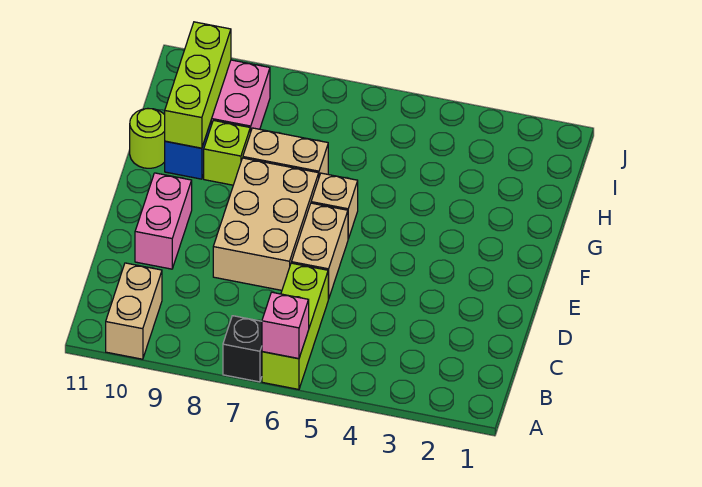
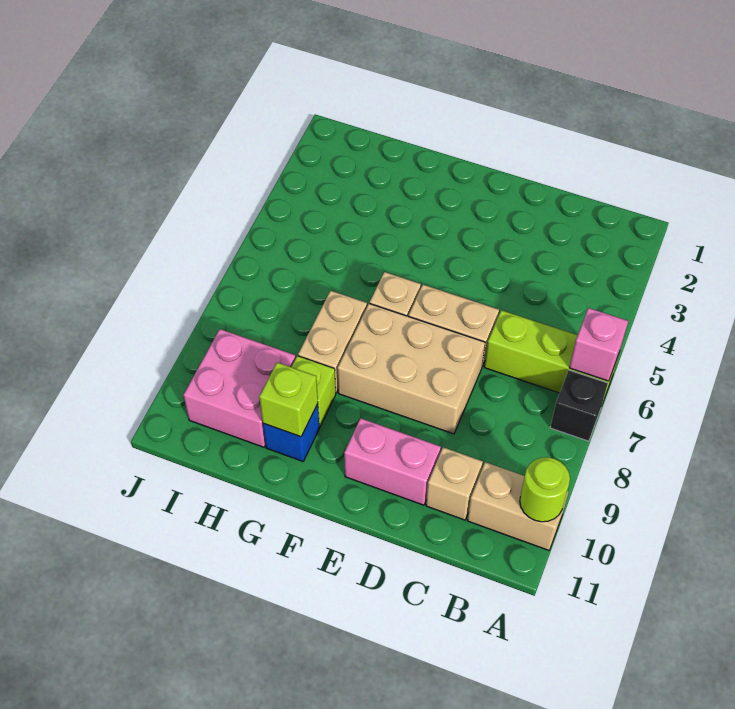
none -> tan 1x1 brick [426,447,483,520]
lime 1x3 brick [165,22,231,148] -> lime 1x1 brick [259,362,318,437]
lime 1x1 round brick [130,109,165,168] -> lime 1x1 round brick moved to [520,457,570,522]

